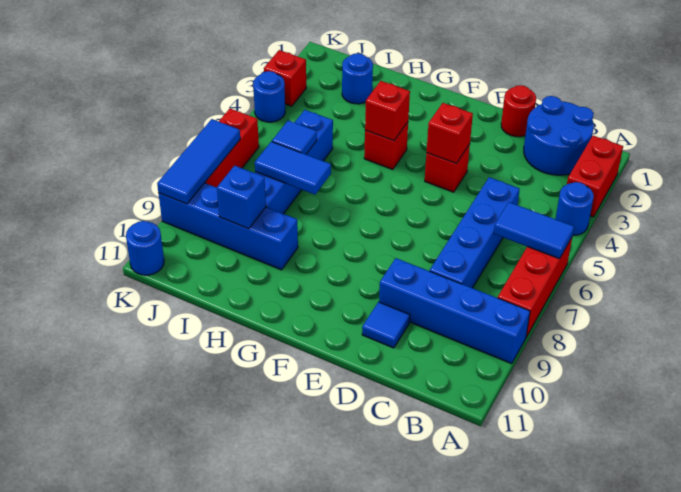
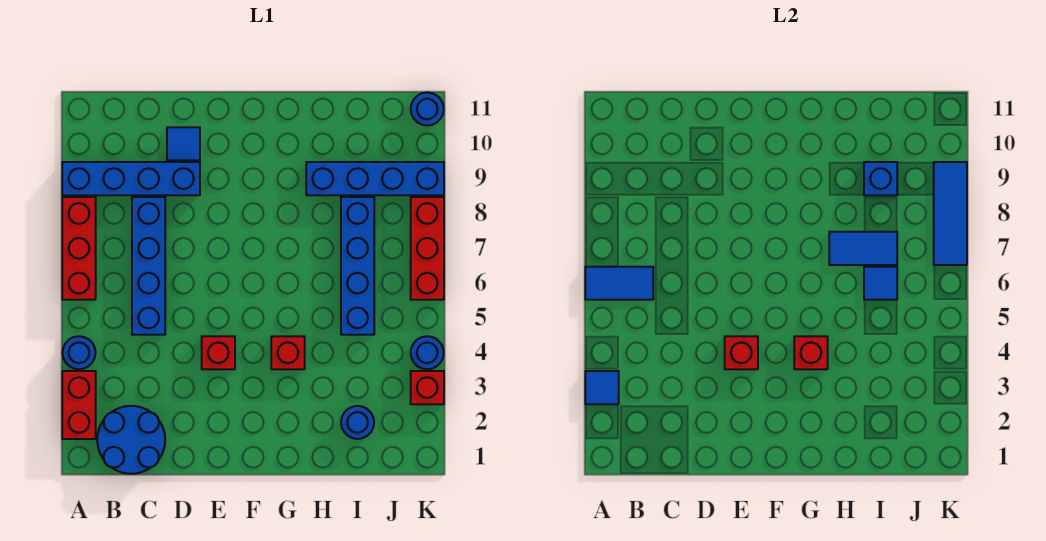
none -> blue 1x1 tile [585,371,619,404]
red 1x1 round brick [501,85,536,137] -> none

